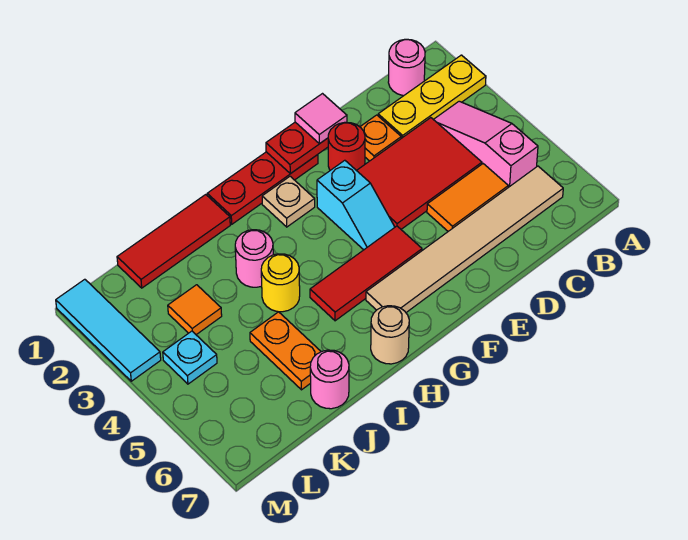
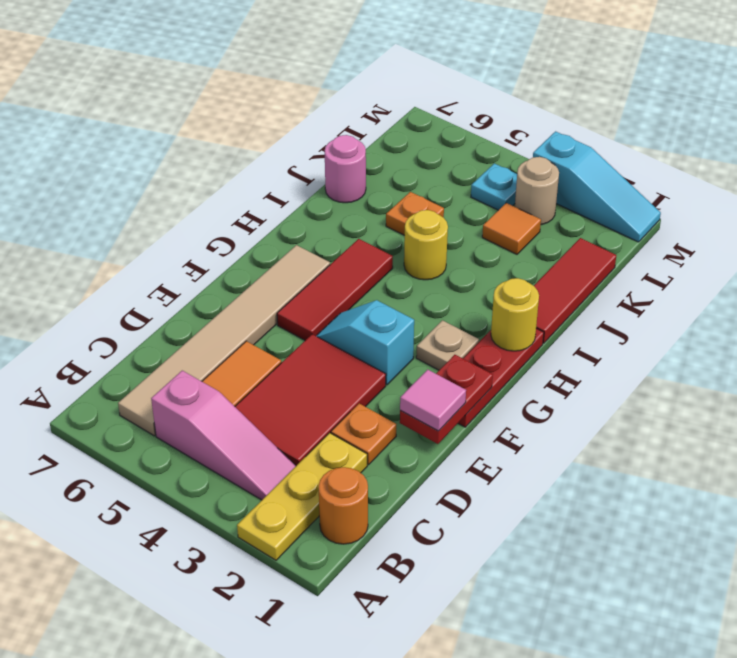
pink 1x1 round brick [388,39,425,96] -> orange 1x1 round brick [319,467,368,544]
red 1x1 round brick [328,122,365,171] -> none
none -> yellow 1x1 round brick [491,278,539,351]
tan 1x1 round brick [371,306,409,364] -> tan 1x1 round brick moved to [515,157,559,225]
pink 1x1 round brick [235,230,273,287] -> none
orange 1x2 plate [250,312,321,390] -> orange 1x1 plate [386,192,444,235]
cyan 1x3 tile [56,279,161,381] -> cyan 1x3 slope [533,131,661,242]

